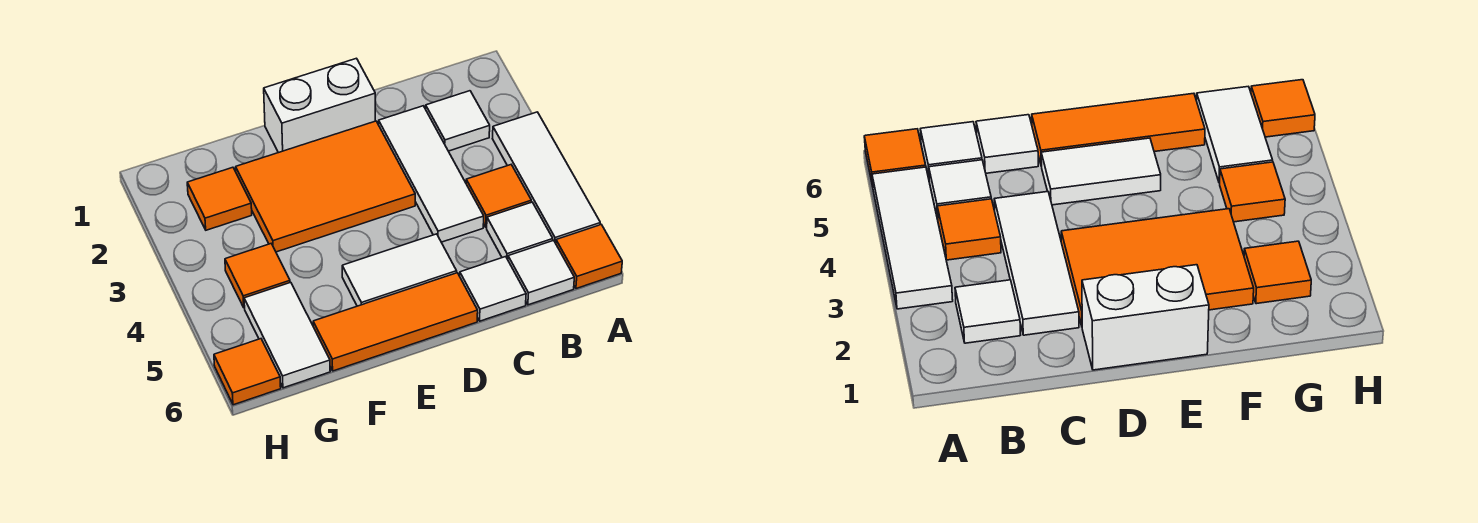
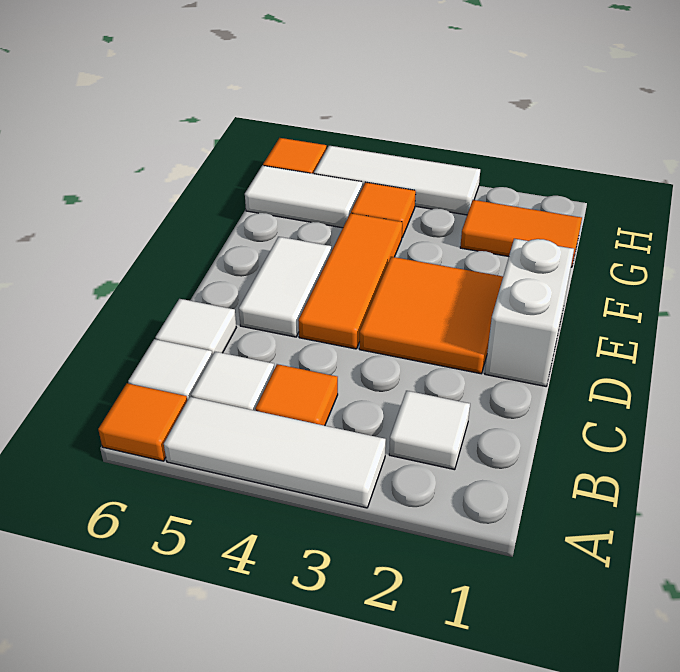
white 1x3 tile [379,106,484,242] -> white 1x3 tile moved to [314,146,480,215]
orange 2x3 tile [236,121,415,252] -> orange 2x2 tile [359,257,503,374]
orange 1x3 tile [313,273,478,371] -> orange 1x3 tile moved to [298,213,402,349]
orange 1x1 tile [187,167,252,230] -> orange 1x2 tile [460,200,582,267]

